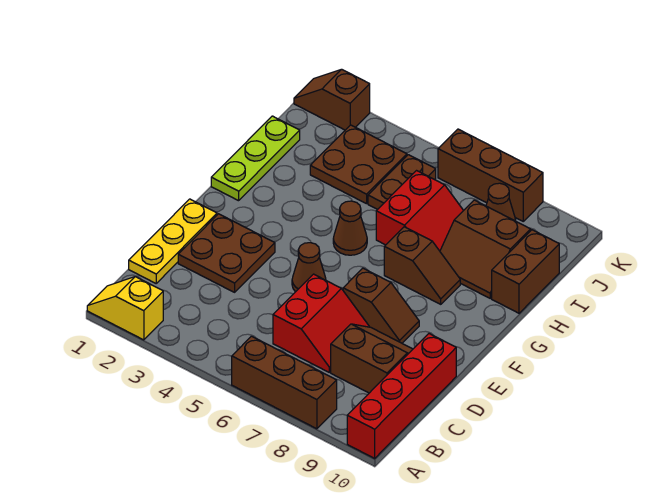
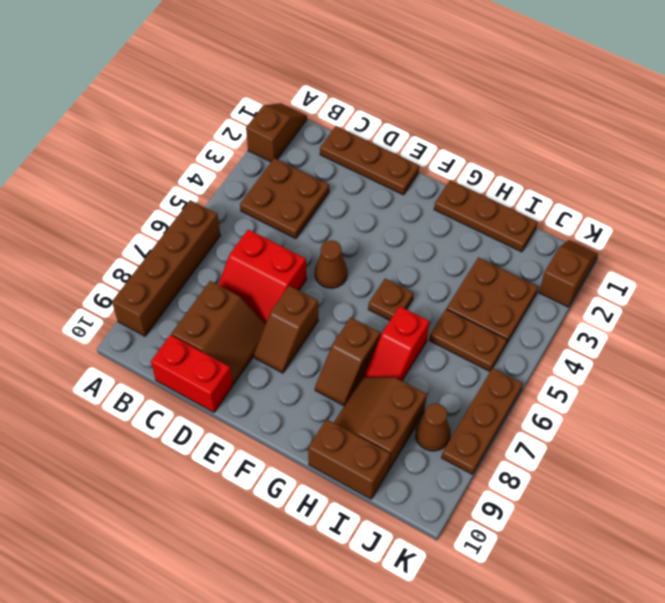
yellow 1x2 slope [87,277,163,340] -> brown 1x2 slope [246,103,307,162]
brown 1x3 brick [232,336,337,429] -> brown 1x4 brick [112,200,220,336]
red 1x4 brick [347,334,456,458] -> red 1x2 brick [151,335,233,412]
yellow 1x3 plate [129,199,217,283] -> brown 1x3 plate [320,126,419,195]
brown 2x2 plate [178,214,275,292] -> brown 2x2 plate moved to [240,158,329,239]
lime 1x3 plate [211,116,300,201] -> brown 1x3 plate [434,180,538,252]
brown 1x1 cone [333,201,367,255] -> brown 1x1 plate [368,279,414,320]
red 2x2 slope [376,171,464,251] -> red 1x2 slope [364,306,429,381]
brown 1x3 brick [438,129,543,221] -> brown 1x3 plate [441,368,523,474]

